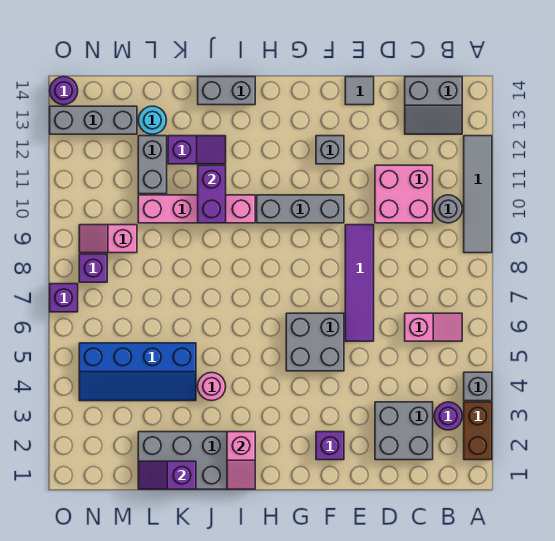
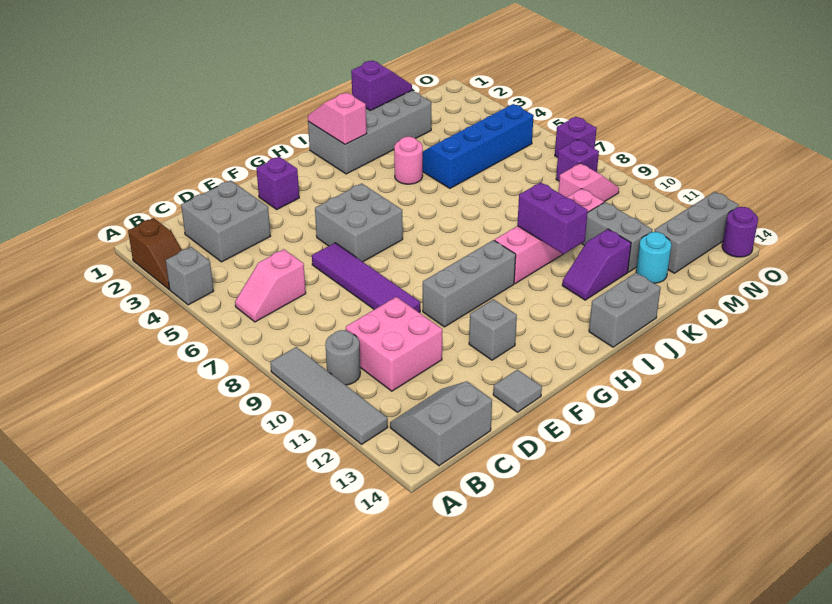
brown 1x2 brick [464,402,492,460] -> brown 1x2 slope [128,218,182,289]
purple 1x1 round brick [434,402,462,430] -> none

